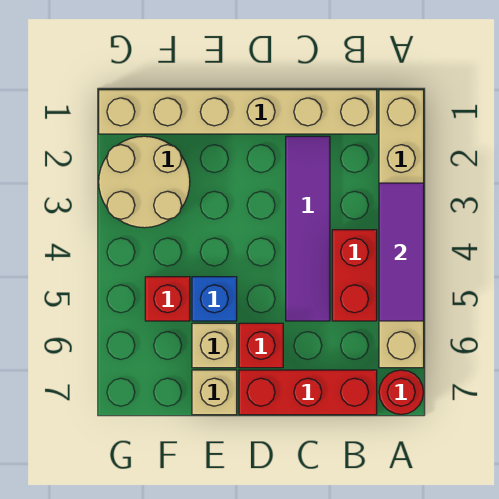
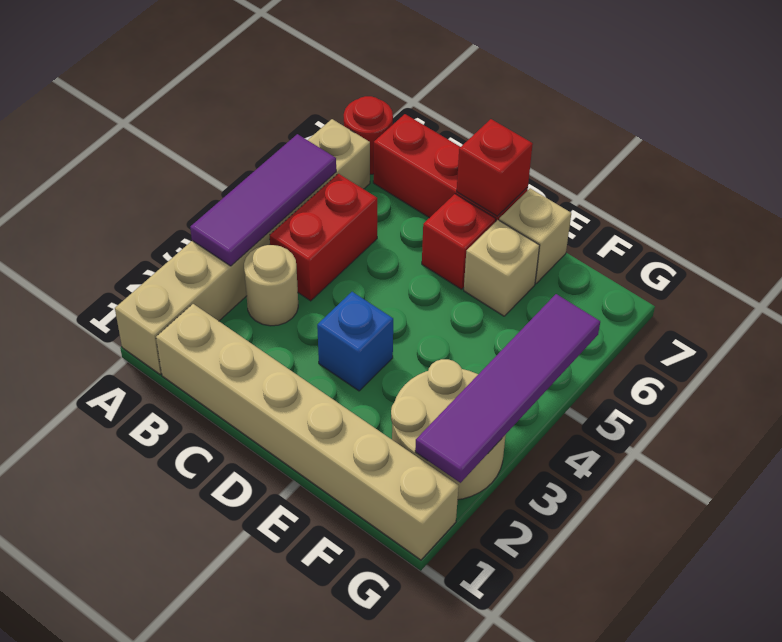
none -> tan 1x1 round brick [244,245,298,326]
purple 1x4 tile [286,136,330,321] -> purple 1x4 tile moved to [415,294,600,483]
blue 1x1 brick [192,277,237,321] -> blue 1x1 brick moved to [317,292,393,391]
red 1x1 brick [145,277,190,321] -> red 1x1 brick moved to [457,119,533,216]

